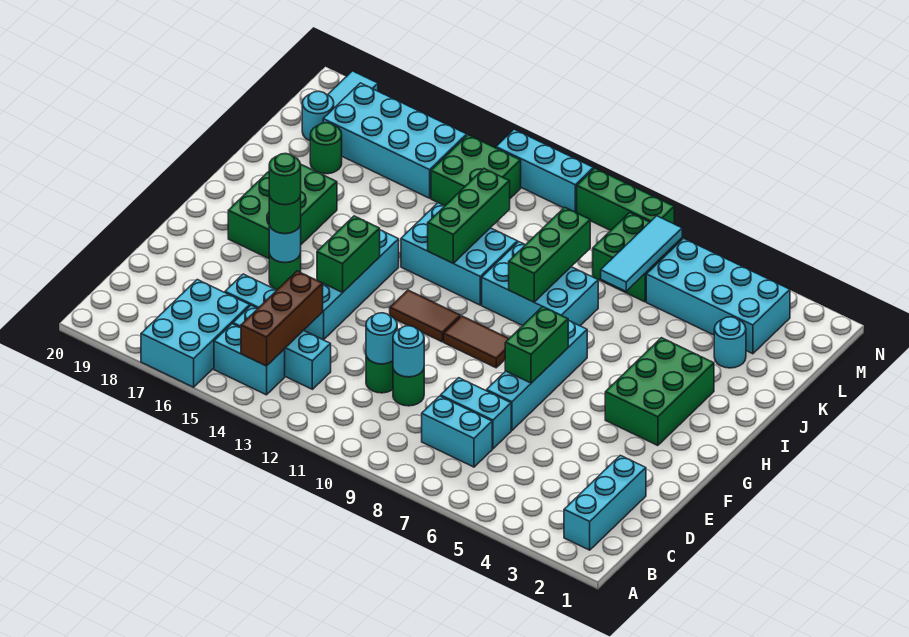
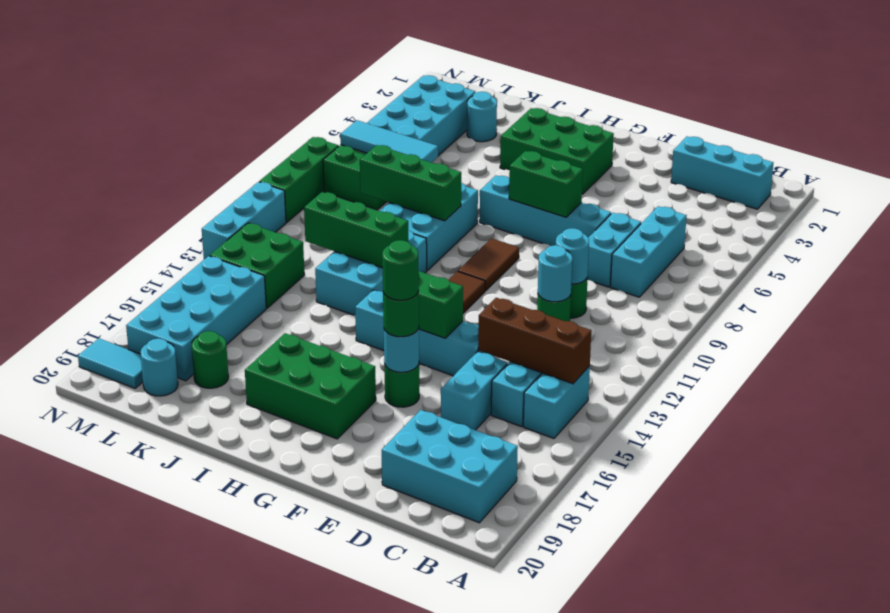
cyan 2x3 brick [141,280,250,387] -> cyan 2x3 brick moved to [382,410,518,523]
cyan 1x2 brick [422,396,492,467] -> cyan 1x3 brick [610,206,687,297]

